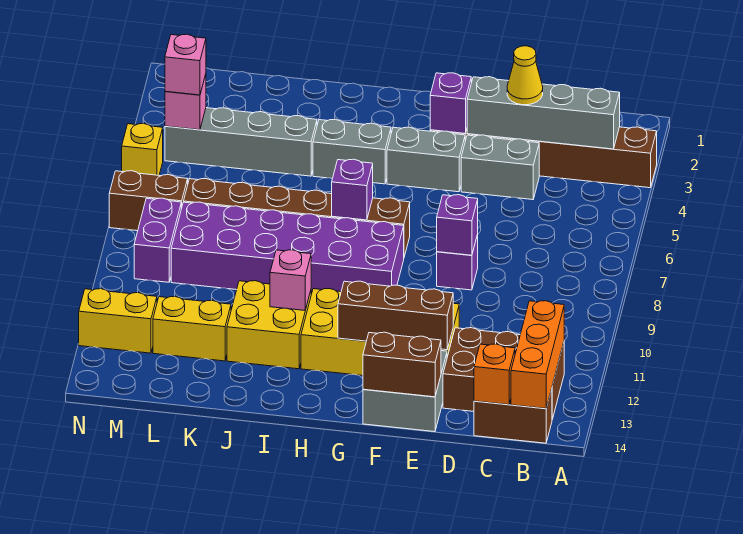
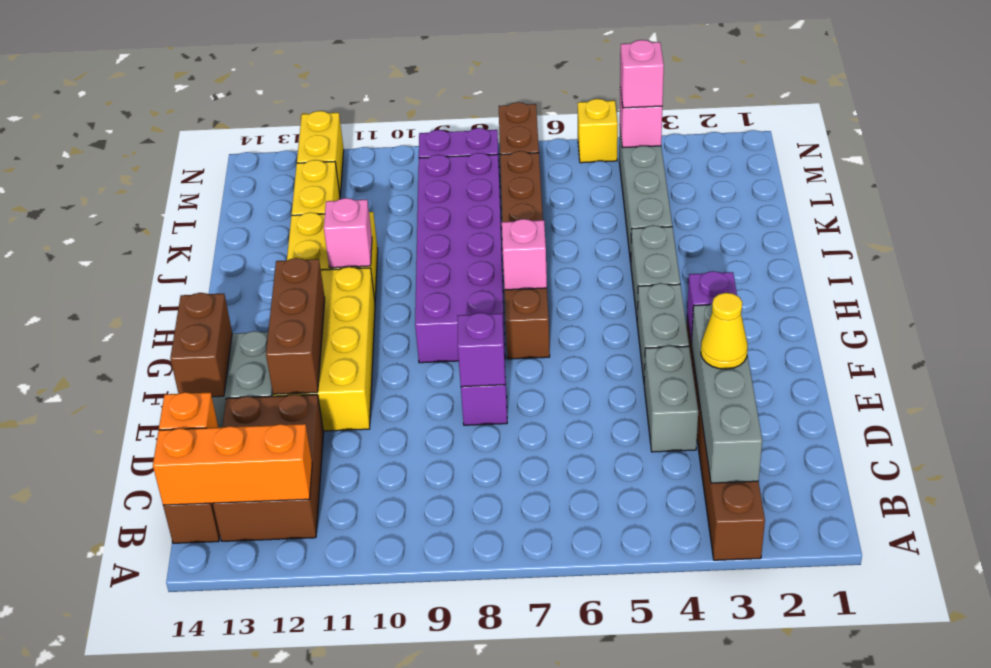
purple 1x1 brick [332,159,373,220] -> pink 1x1 brick [502,219,547,290]

